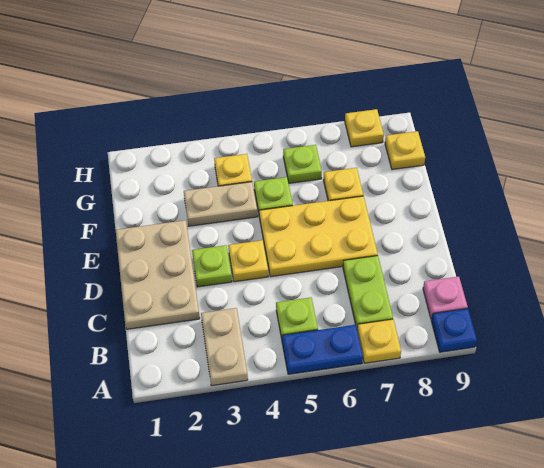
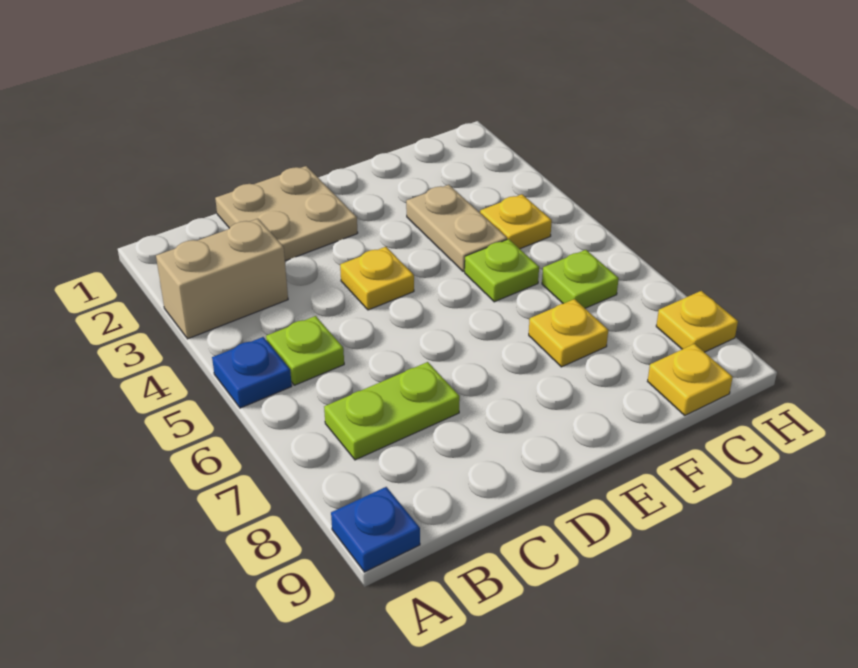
tan 1x2 plate [201,308,248,386] -> tan 1x2 brick [156,219,288,339]
blue 1x2 plate [282,325,363,374] -> blue 1x1 plate [212,337,292,408]
yellow 1x1 plate [357,319,401,363] -> none
pink 1x1 plate [423,277,468,319] -> none
tan 2x3 plate [116,220,200,329] -> tan 2x2 plate [215,166,358,261]
lime 1x1 plate [192,245,232,287] -> none
yellow 2x3 plate [259,196,378,277] -> none

